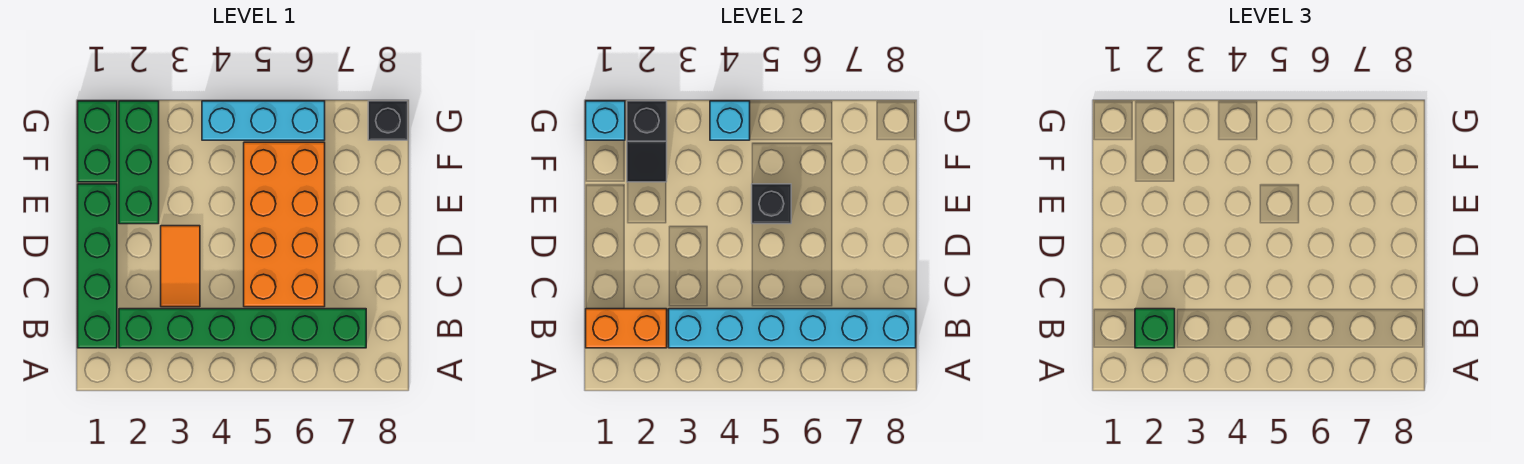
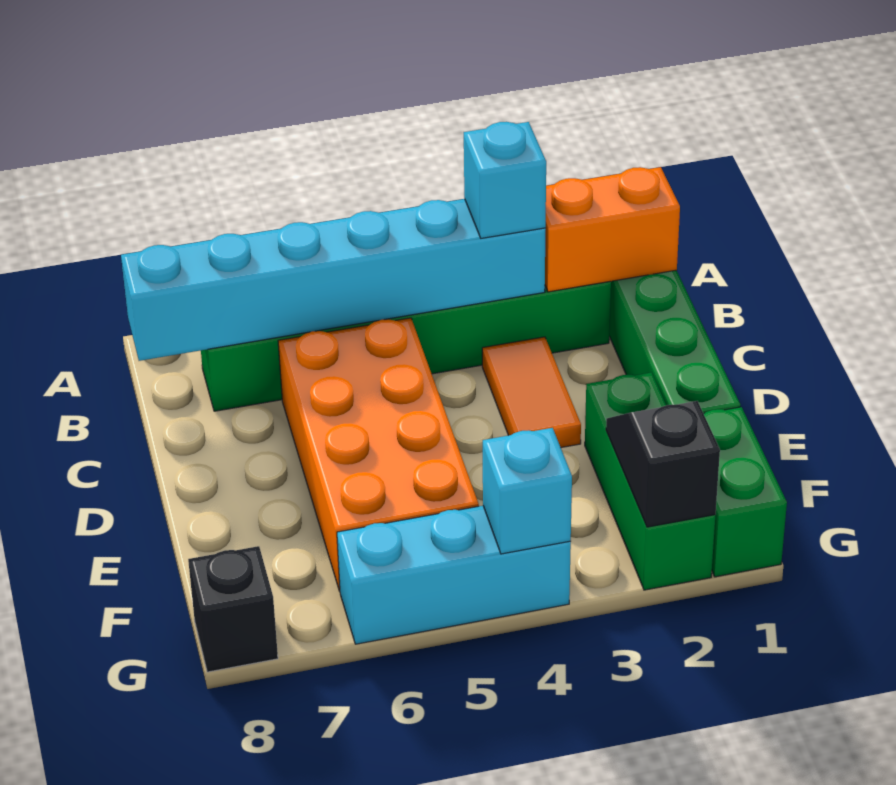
green 1x1 brick [1135,309,1175,348] -> none
black 1x1 brick [752,184,791,224] -> none
cyan 1x1 brick [586,101,625,140] -> cyan 1x1 brick moved to [464,122,546,238]

